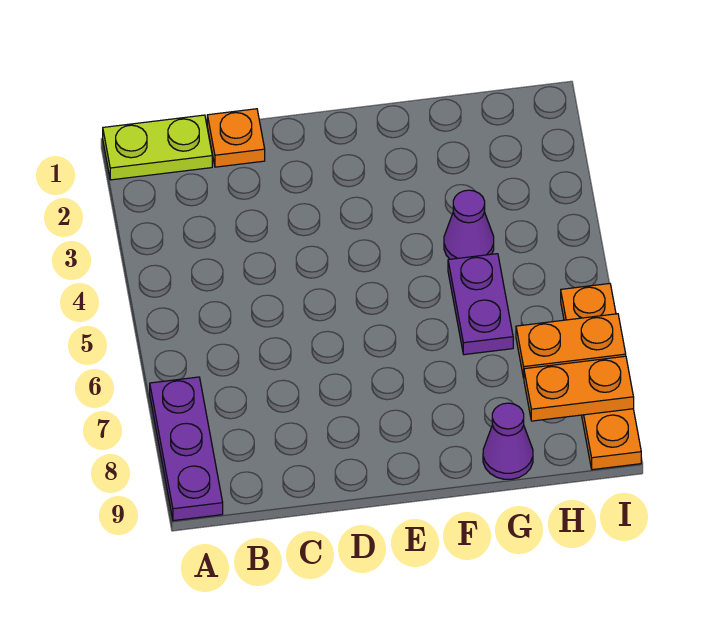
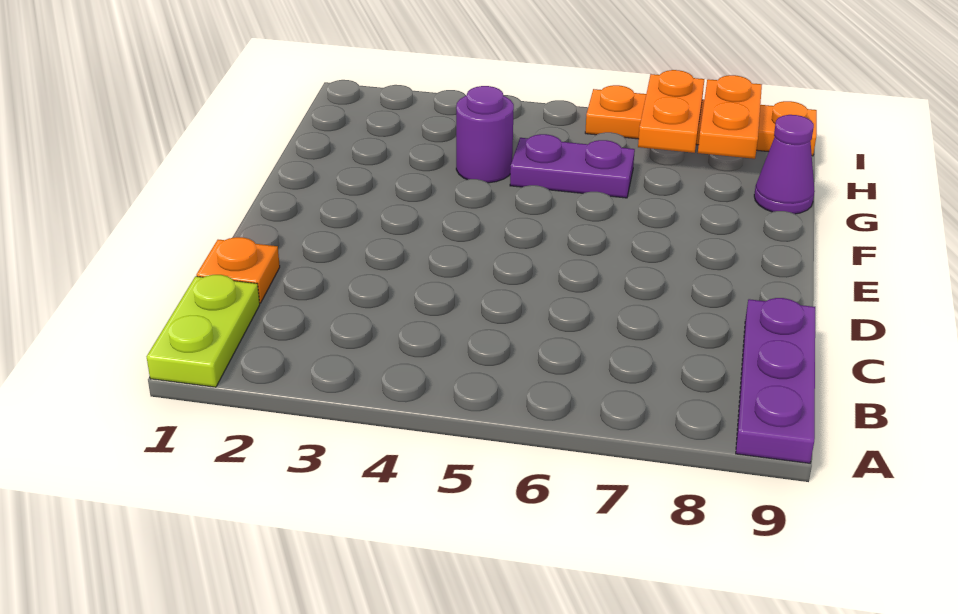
purple 1x3 plate [150,377,223,521] -> purple 1x3 plate turned to [736,298,815,463]
purple 1x1 cone [444,190,494,259] -> purple 1x1 round brick [456,86,514,183]

